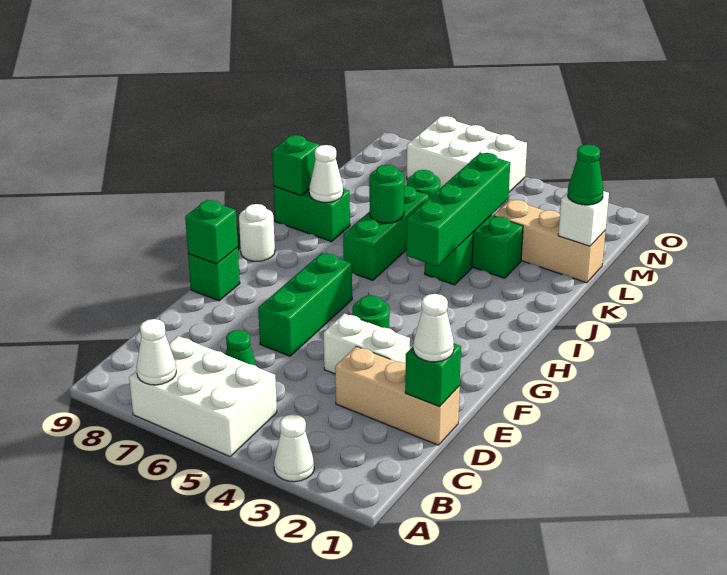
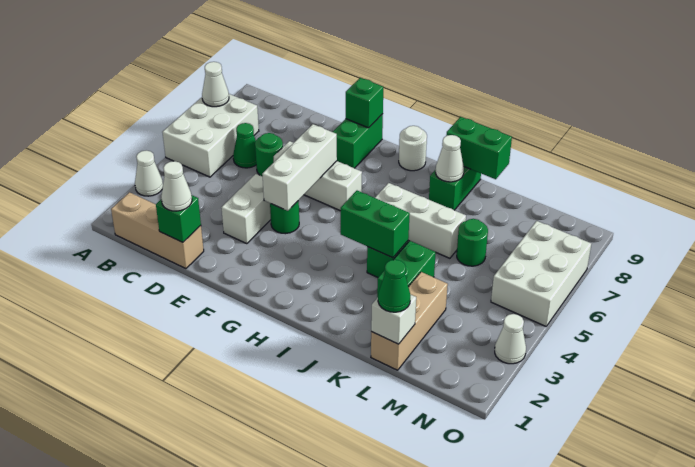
tan 1x3 brick [335,346,460,445] -> tan 1x3 brick turned to [111,192,204,269]
green 1x3 brick [258,253,352,356] -> white 1x3 brick [274,141,362,211]
none -> white 1x3 brick [262,124,337,211]
green 1x1 brick [188,247,240,301] -> green 1x2 brick [333,114,383,168]
green 1x4 brick [406,153,510,266] -> green 1x2 brick [341,191,410,258]
green 1x3 brick [343,186,429,280] -> white 1x3 brick [375,183,466,258]
green 1x1 round brick [369,165,404,223] -> green 1x1 round brick moved to [255,133,283,177]
green 1x1 brick [272,135,319,196] -> green 1x2 brick [446,117,512,179]
none -> white 1x1 cone [495,314,526,364]

